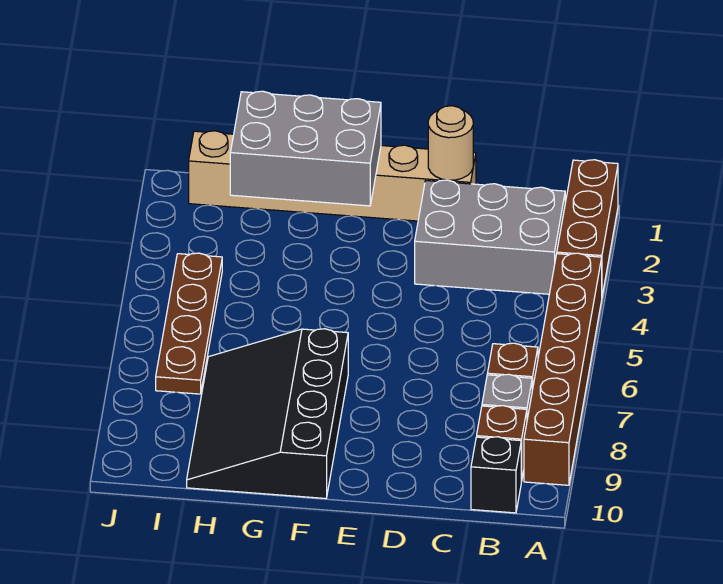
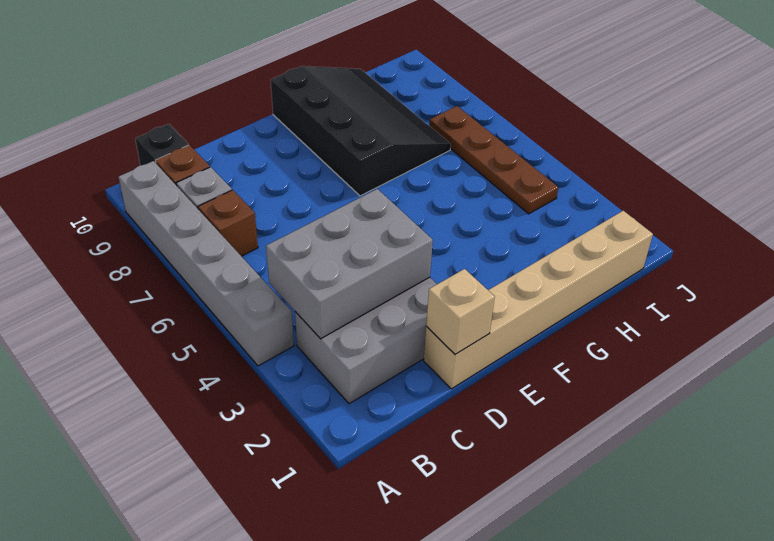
brown 1x3 brick [557,160,618,295] -> none
brown 1x6 brick [524,253,602,485] -> grey 1x6 brick [119,161,294,366]
tan 1x1 round brick [428,106,473,180] -> tan 1x1 brick [426,269,495,354]
grey 2x3 brick [230,91,381,206] -> grey 2x3 brick moved to [266,189,433,339]

